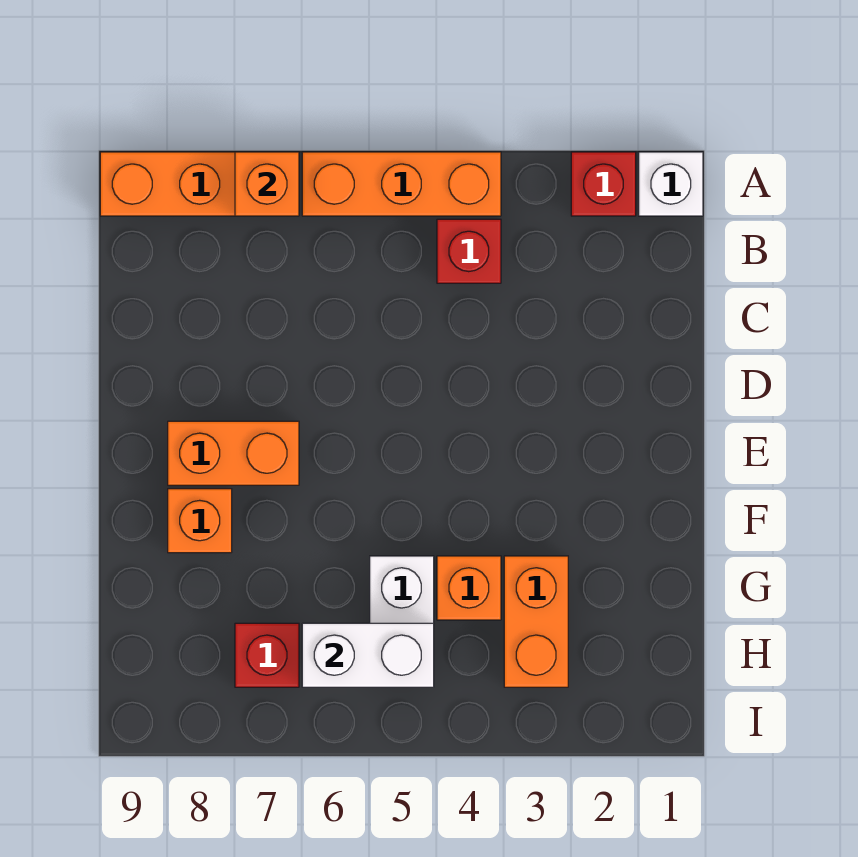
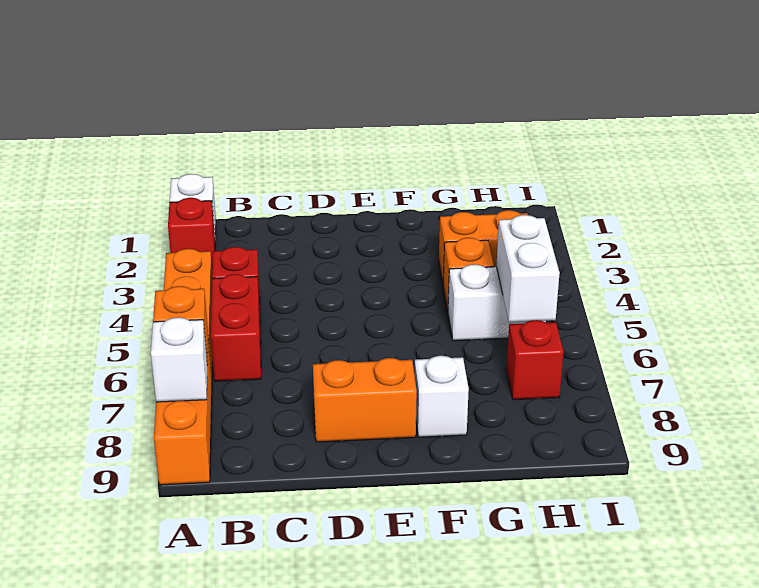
none -> white 1x1 brick [151,317,207,402]
none -> red 1x2 brick [211,274,261,381]
orange 1x2 brick [168,421,299,485] -> orange 1x2 brick turned to [313,358,417,442]
orange 1x1 brick [168,489,232,553] -> white 1x1 brick [415,356,469,437]

